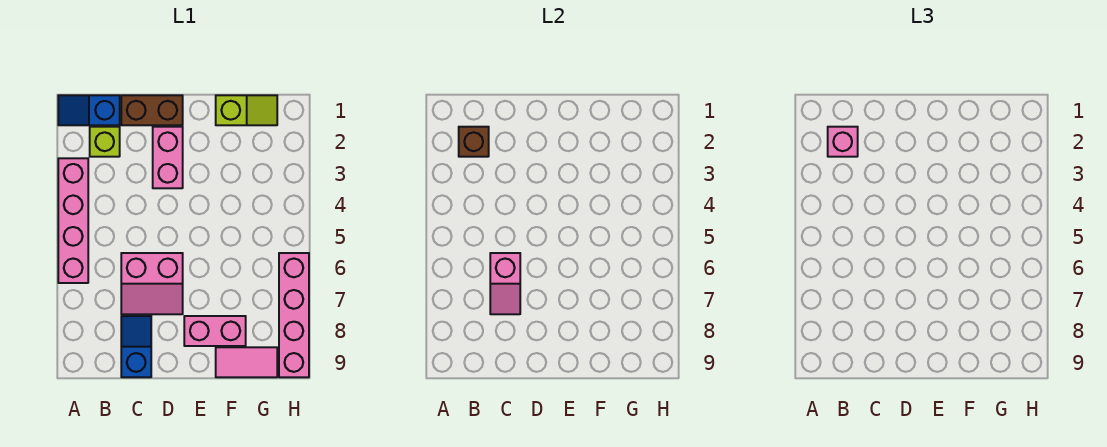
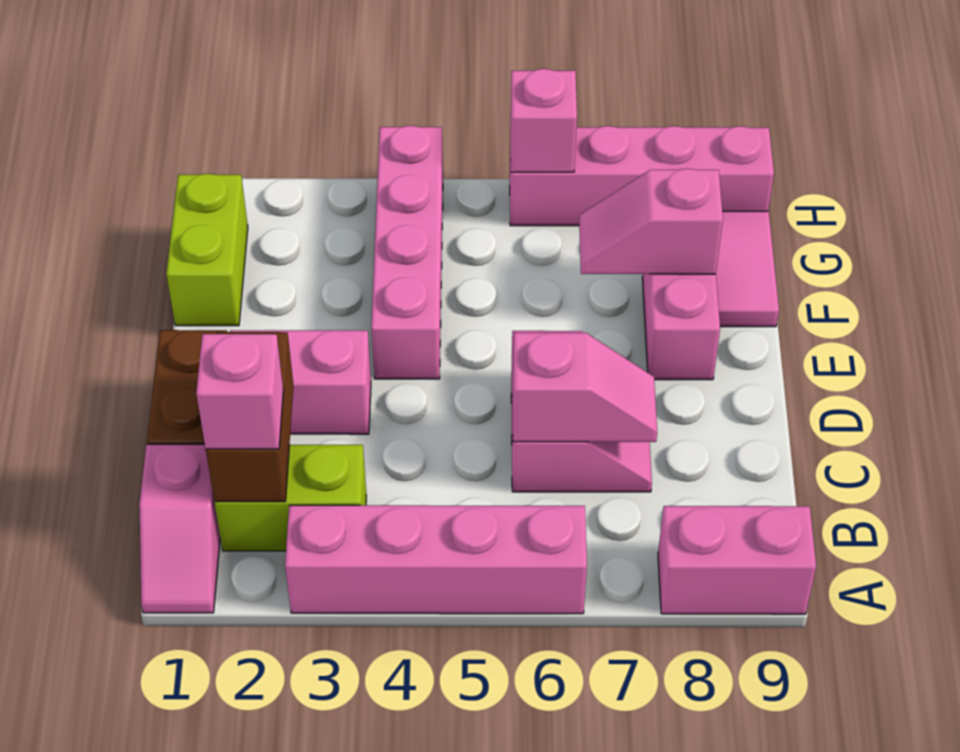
blue 1x2 slope [58,95,120,125] -> pink 1x2 slope [139,444,220,613]
none -> pink 1x2 brick [658,506,816,614]
lime 1x1 brick [90,127,120,157] -> lime 1x2 brick [215,445,366,551]
brown 1x1 brick [459,127,489,157] -> brown 1x2 brick [206,332,293,502]
blue 1x2 slope [121,316,151,377] -> none
none -> pink 1x4 brick [371,126,443,379]
lime 1x2 slope [216,95,277,125] -> lime 1x2 brick [166,174,248,326]
none -> pink 1x2 slope [579,168,723,274]
none -> pink 1x1 brick [511,69,577,172]

